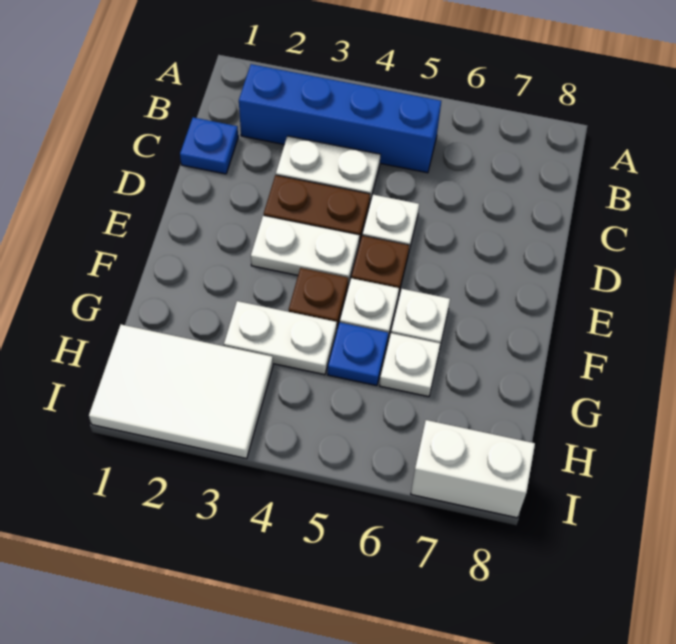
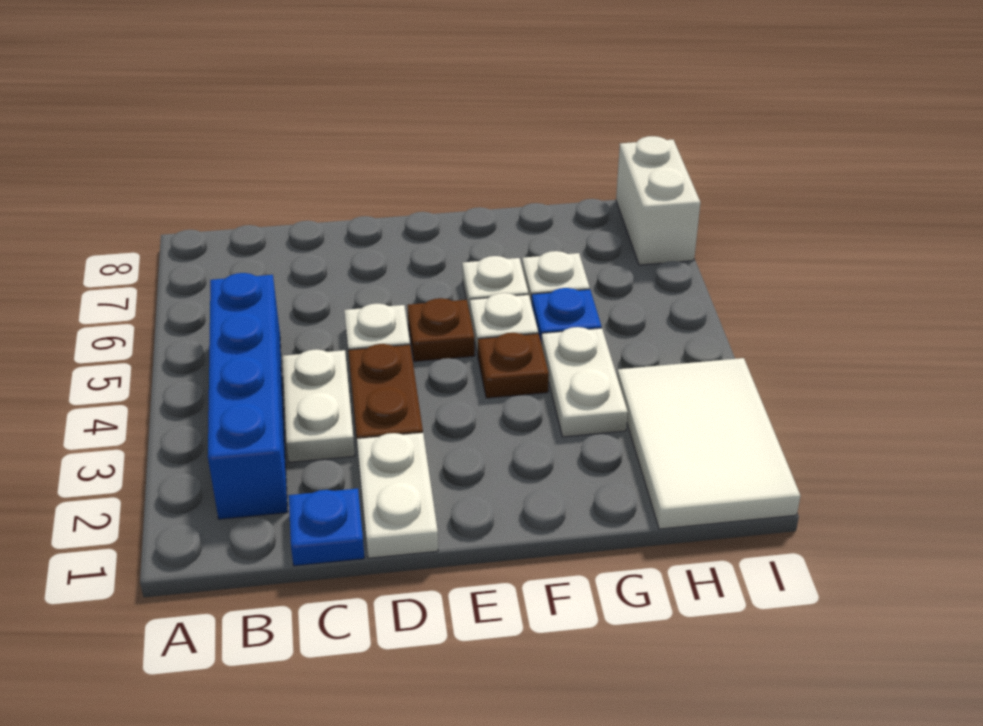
white 1x2 plate [251,216,359,285] -> white 1x2 plate moved to [357,433,438,558]

